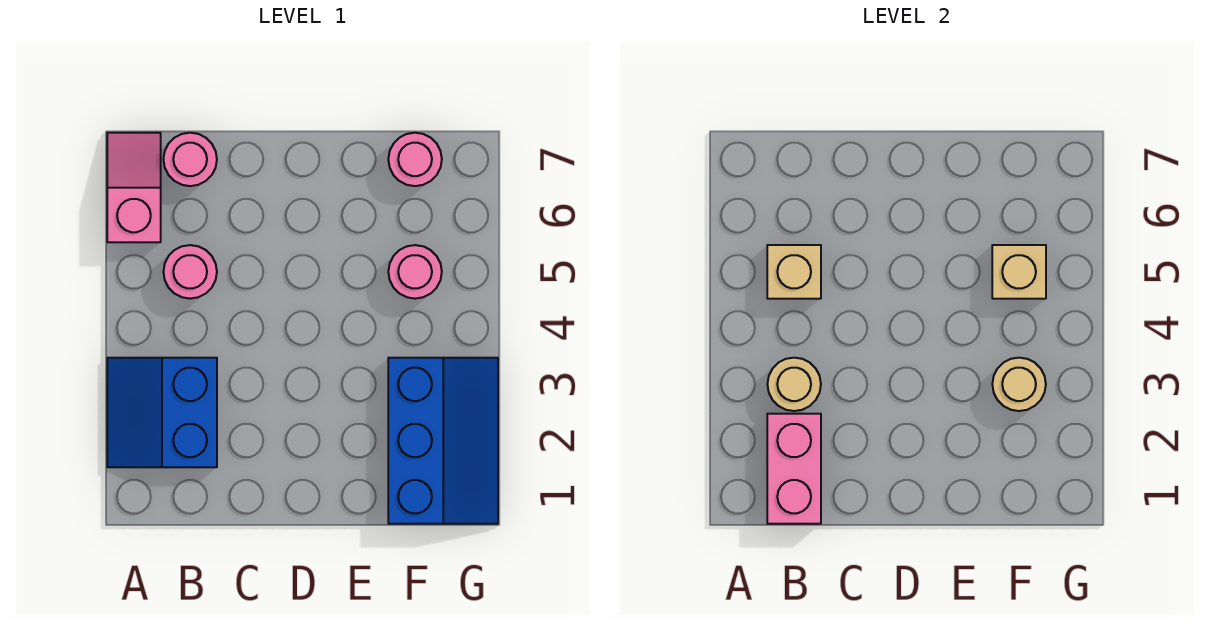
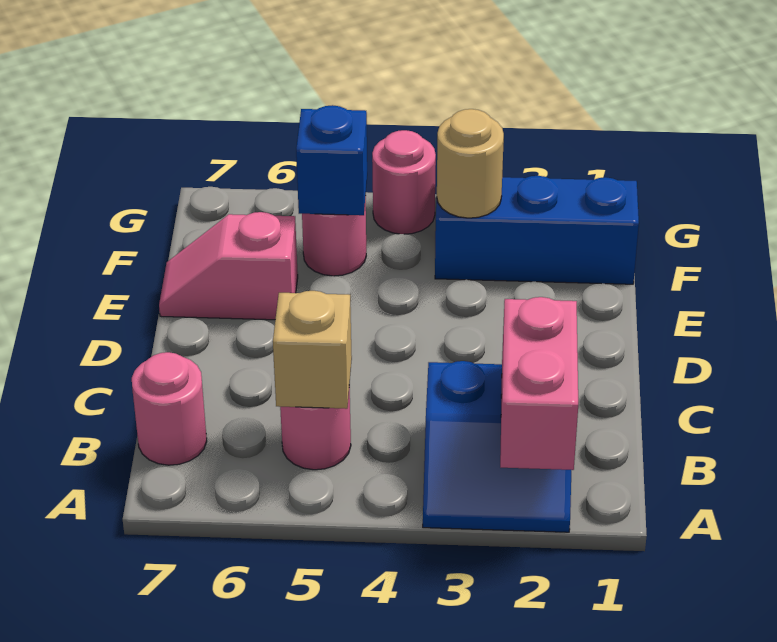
pink 1x2 slope [107,133,161,242] -> pink 1x2 slope moved to [159,212,298,320]
pink 1x2 brick [767,414,821,524] -> pink 1x2 brick turned to [500,297,578,470]
tan 1x1 round brick [767,358,821,411] -> none
tan 1x1 brick [992,245,1046,299] -> blue 1x1 brick [296,105,367,215]
pink 1x1 round brick [388,133,442,186] -> pink 1x1 round brick moved to [372,130,436,234]

